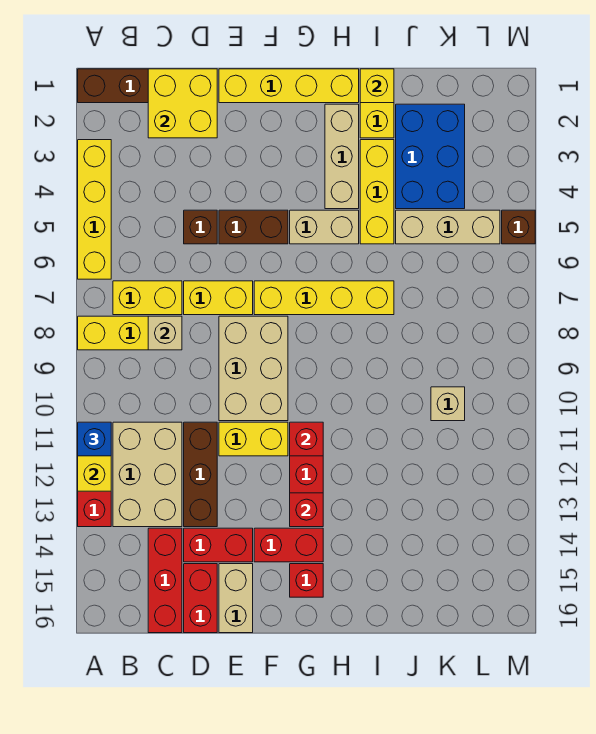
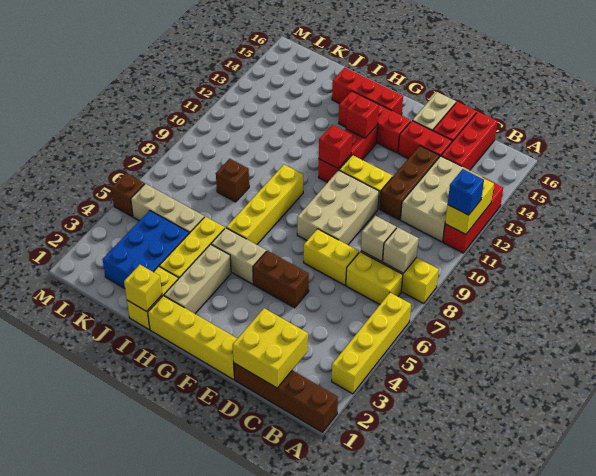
brown 1x1 brick [184,210,217,244] -> brown 1x1 brick moved to [216,159,249,202]
yellow 1x4 brick [254,281,394,315] -> yellow 1x4 brick turned to [226,165,303,245]
red 1x2 brick [254,528,323,562] -> red 1x3 brick [339,91,411,153]
red 1x1 brick [290,564,323,597] -> red 1x3 brick [332,68,403,115]
tan 1x1 brick [431,387,465,421] -> tan 1x1 brick moved to [383,227,419,273]

